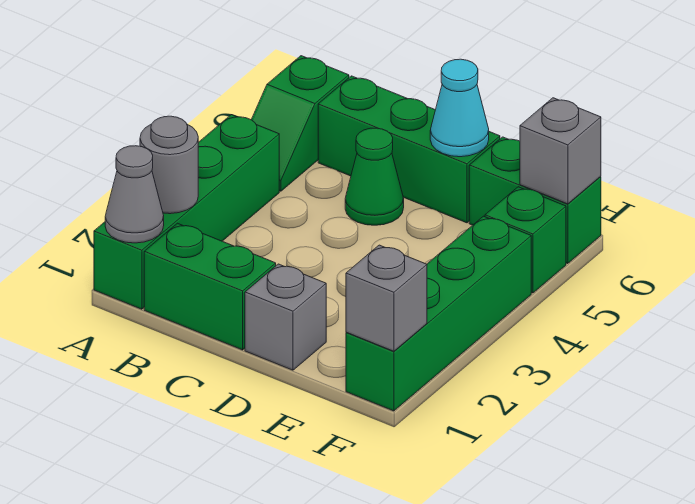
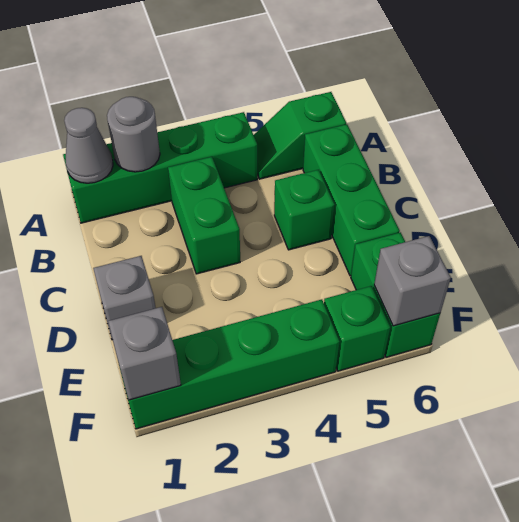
green 1x2 brick [144,223,276,350] -> green 1x2 brick moved to [168,157,240,274]
green 1x1 cone [345,128,404,225] -> green 1x1 brick [274,170,335,250]
cyan 1x1 cone [430,59,489,157] -> none

